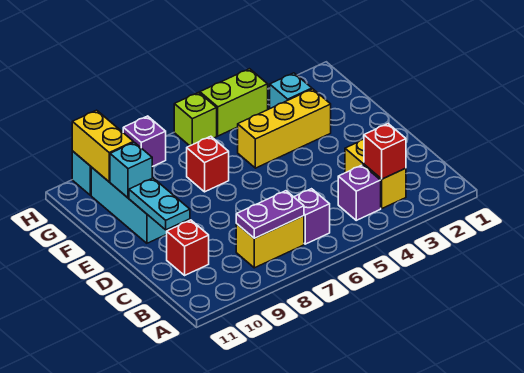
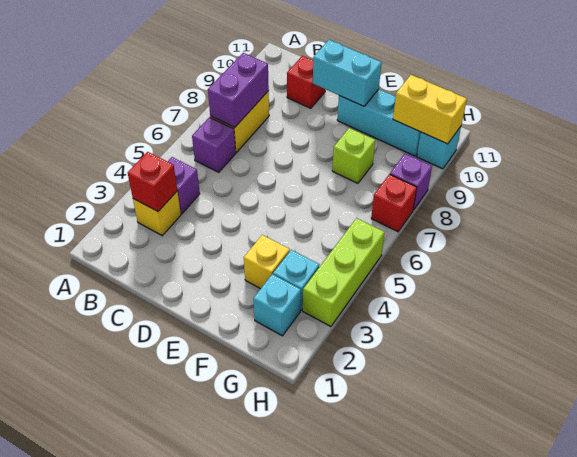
yellow 1x2 brick [345,139,406,208] -> yellow 1x1 brick [133,191,181,236]
purple 1x2 plate [236,191,304,238] -> purple 1x2 brick [208,53,269,127]
cyan 1x2 plate [129,178,190,230] -> cyan 1x2 brick [313,40,382,106]
yellow 1x3 brick [238,89,331,168] -> yellow 1x1 brick [244,235,290,289]
red 1x1 brick [187,136,229,192] -> red 1x1 brick moved to [371,174,417,232]
cyan 1x1 brick [110,142,152,198] -> cyan 1x1 brick moved to [253,274,301,336]
lime 1x2 brick [200,69,268,136] -> lime 1x3 brick [303,218,385,326]
lime 1x1 brick [174,92,217,146] -> lime 1x1 brick moved to [332,128,375,183]

